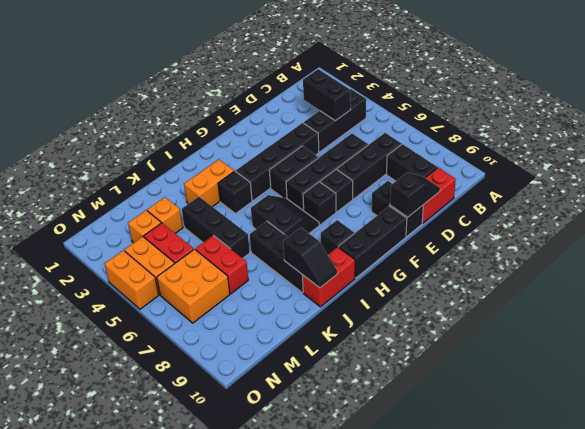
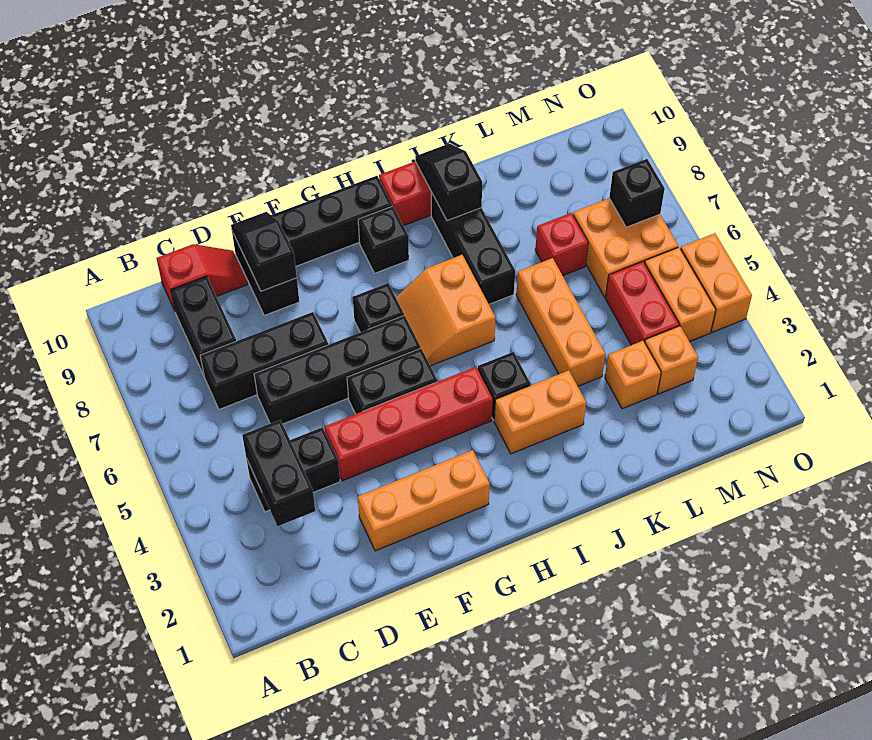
black 1x3 brick [304,89,366,152] -> black 1x2 brick [246,427,340,512]
red 1x2 brick [422,168,456,223] -> red 1x2 slope [156,244,248,310]
black 1x2 slope [390,172,440,217] -> black 1x2 slope turned to [231,212,297,291]
none -> orange 1x3 brick [358,450,490,551]
black 1x4 brick [236,123,319,201] -> red 1x4 brick [325,367,493,481]
black 1x1 brick [320,169,353,212] -> black 1x1 brick moved to [609,159,665,227]
black 2x2 slope [251,195,319,237] -> orange 2x2 slope [396,255,496,366]
black 1x3 brick [182,197,250,258] -> orange 1x3 brick [516,258,605,386]
red 1x2 brick [196,235,248,294] -> red 1x1 brick [535,213,588,276]

